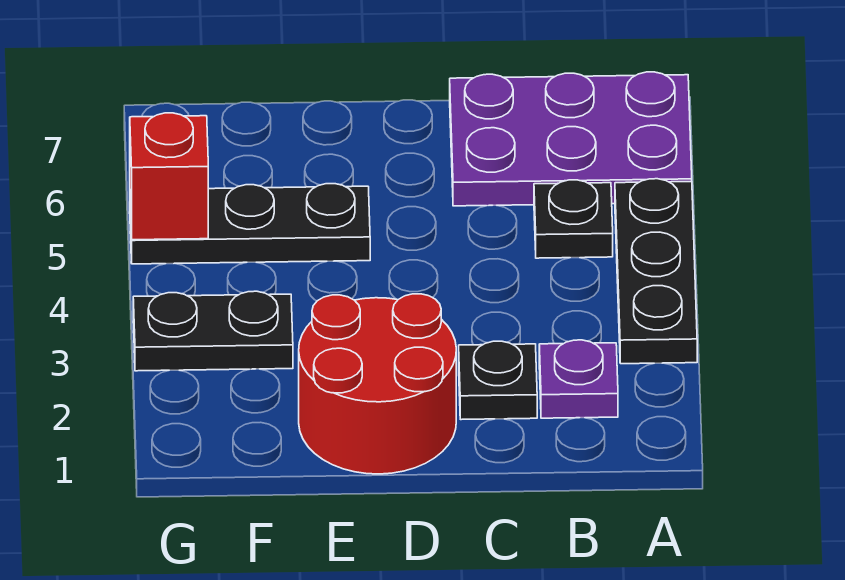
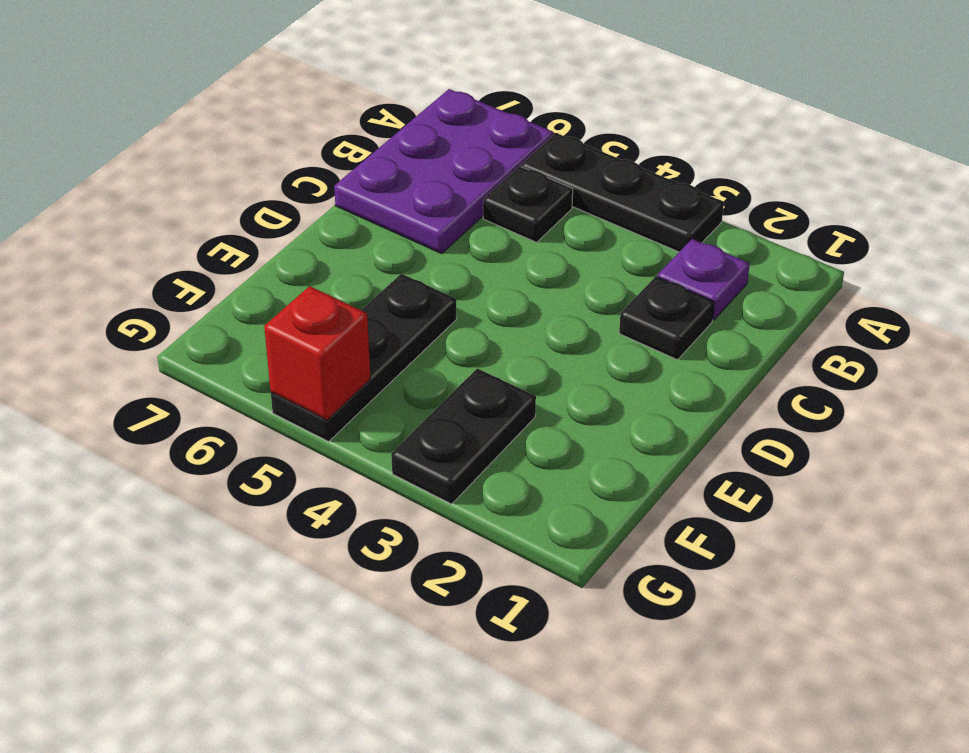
red 2x2 round brick [299,294,456,474] -> none

